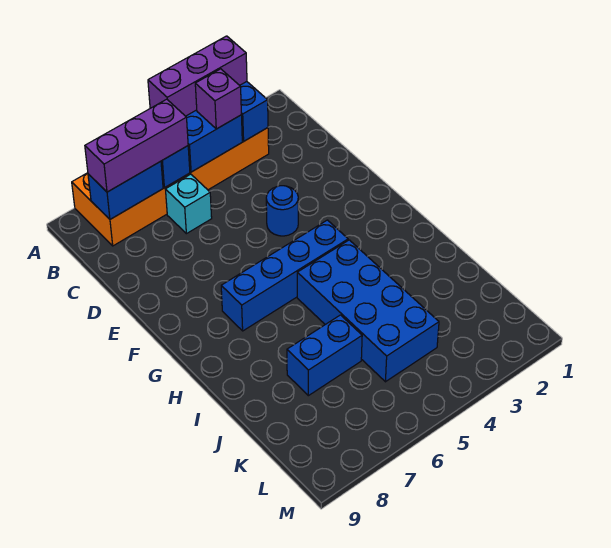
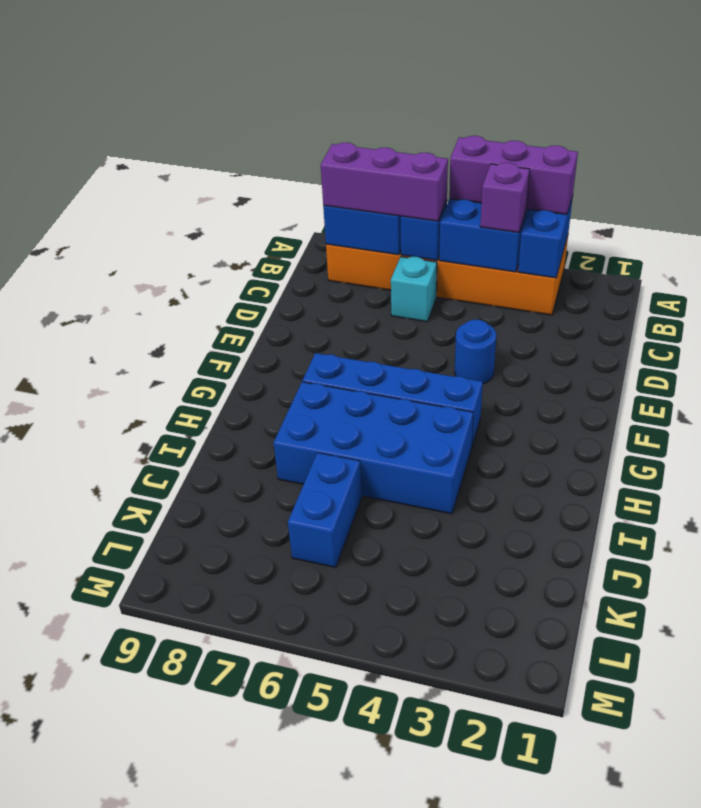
blue 2x4 brick [297,240,439,382] -> blue 2x4 brick turned to [274,382,473,514]
blue 1x2 brick [287,315,362,396] -> blue 1x2 brick turned to [288,453,362,567]

